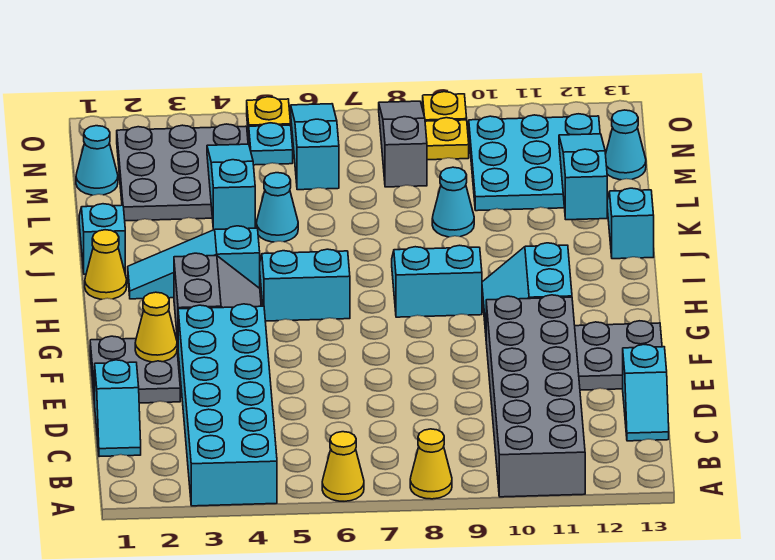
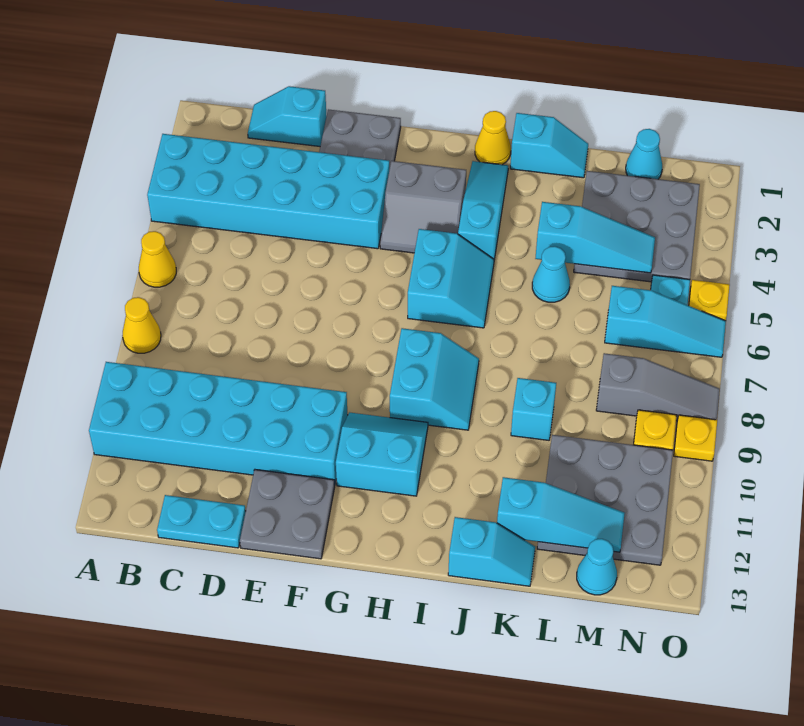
grey 2x6 brick [486,295,585,497] -> cyan 2x6 brick [89,362,348,486]
cyan 1x2 slope [623,345,669,441] -> cyan 1x2 plate [157,495,246,548]
yellow 1x1 cone [135,292,177,362] -> none
cyan 1x1 cone [432,167,474,237] -> cyan 1x1 brick [511,378,556,440]
cyan 3x3 plate [469,114,600,211] -> grey 3x3 plate [537,435,673,565]

